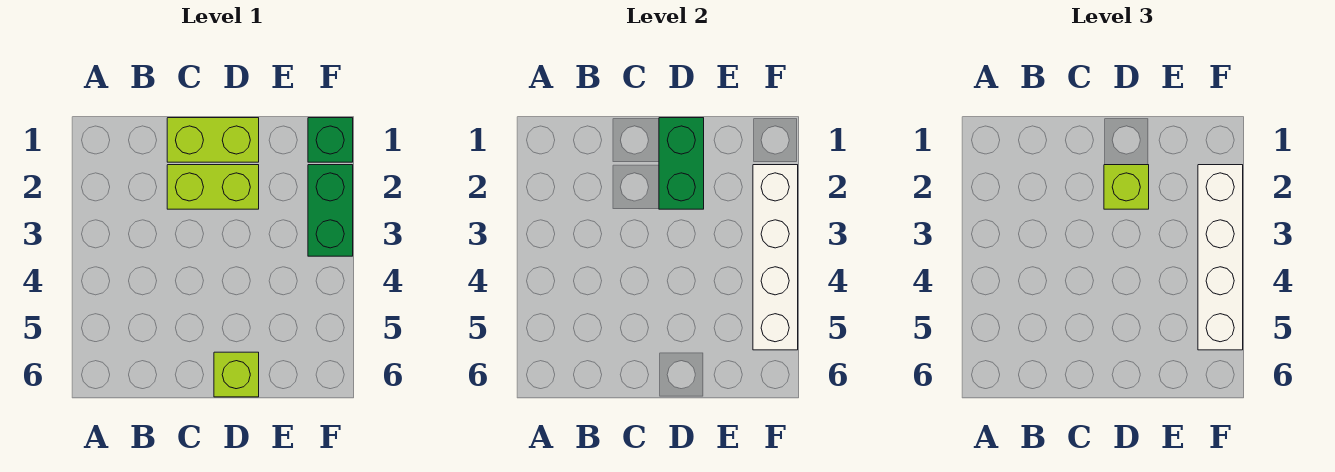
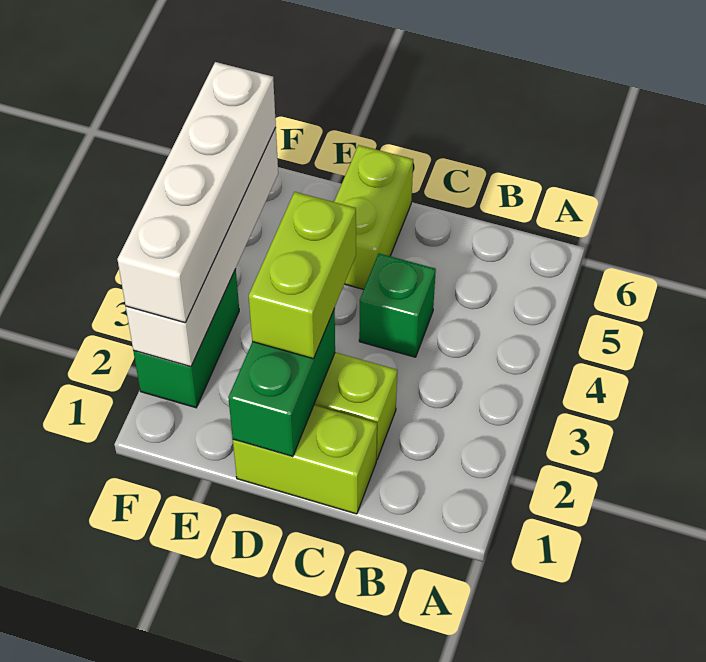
lime 1x1 brick [1104,165,1149,209] -> lime 1x2 brick [249,192,356,359]
lime 1x1 brick [214,352,259,397] -> lime 1x2 brick [334,145,413,289]
green 1x1 brick [308,118,353,162] -> green 1x1 brick moved to [359,253,436,357]

